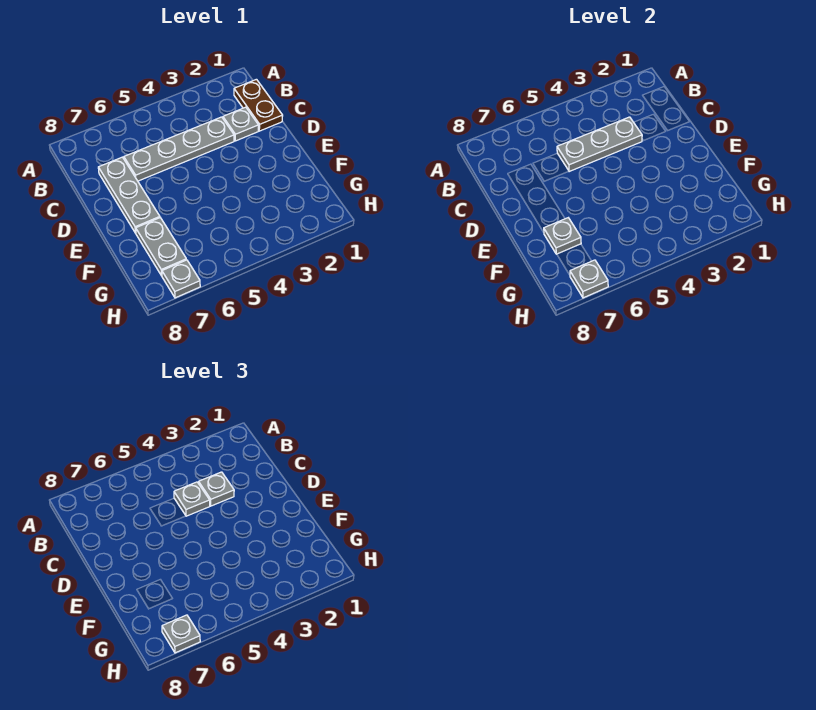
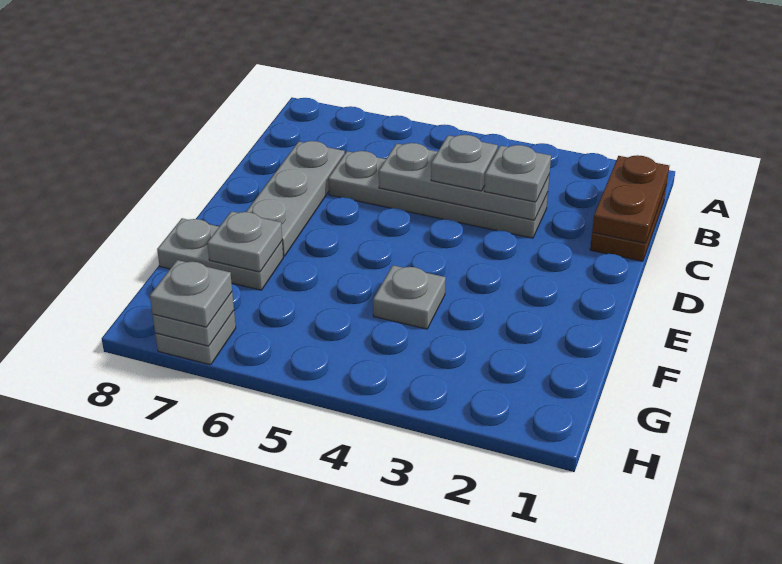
none -> brown 1x2 plate [592,155,669,243]
grey 1x1 plate [223,107,258,141] -> grey 1x1 plate moved to [373,265,446,329]
grey 1x2 plate [136,218,186,276] -> grey 1x2 plate turned to [157,218,283,290]

